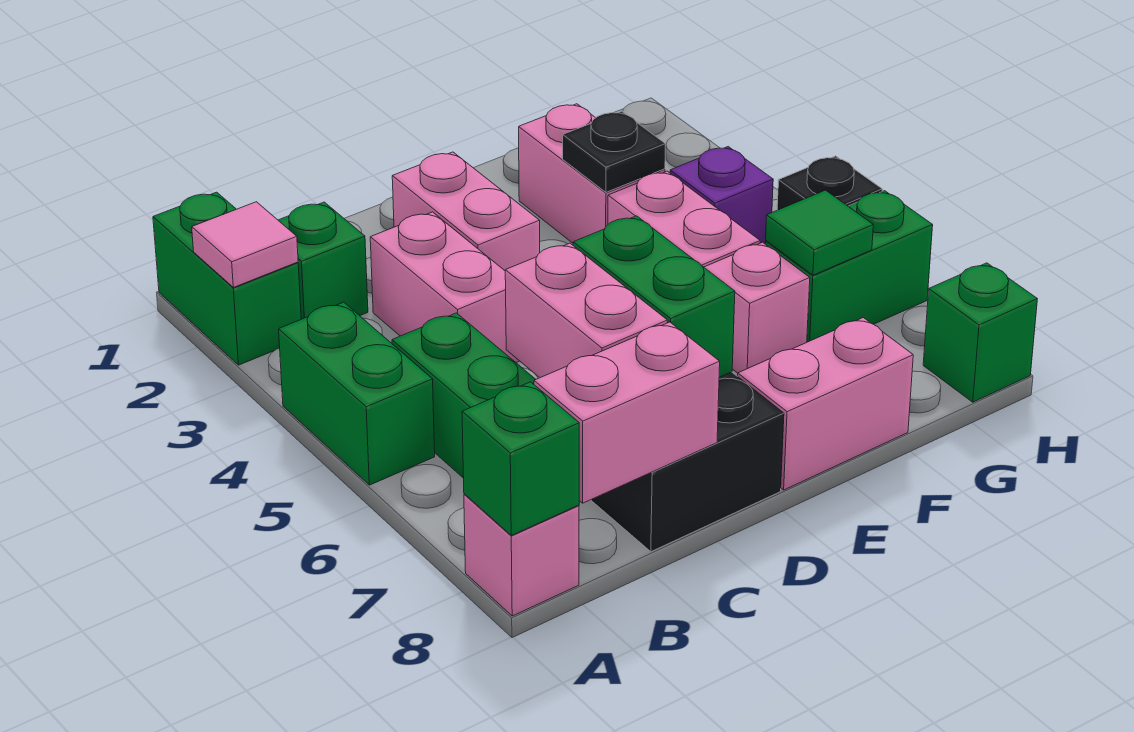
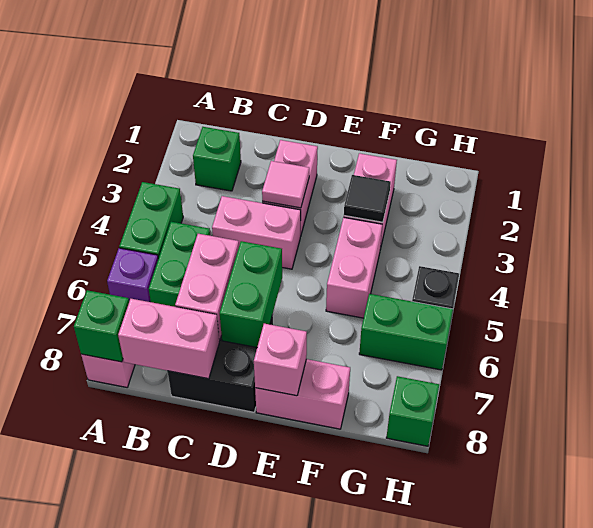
green 1x2 brick [153,192,301,365] -> none
pink 1x1 tile [192,202,298,287] -> pink 1x1 tile moved to [262,161,309,208]
pink 1x2 brick [370,212,519,362] -> pink 1x2 brick turned to [212,196,301,269]
black 1x1 plate [563,111,665,192] -> black 1x1 tile [344,175,391,222]
pink 1x1 brick [704,242,810,373] -> pink 1x1 brick moved to [254,324,307,396]
purple 1x1 brick [670,147,773,244] -> purple 1x1 brick moved to [107,248,158,302]
green 1x1 tile [766,190,873,275] -> none

